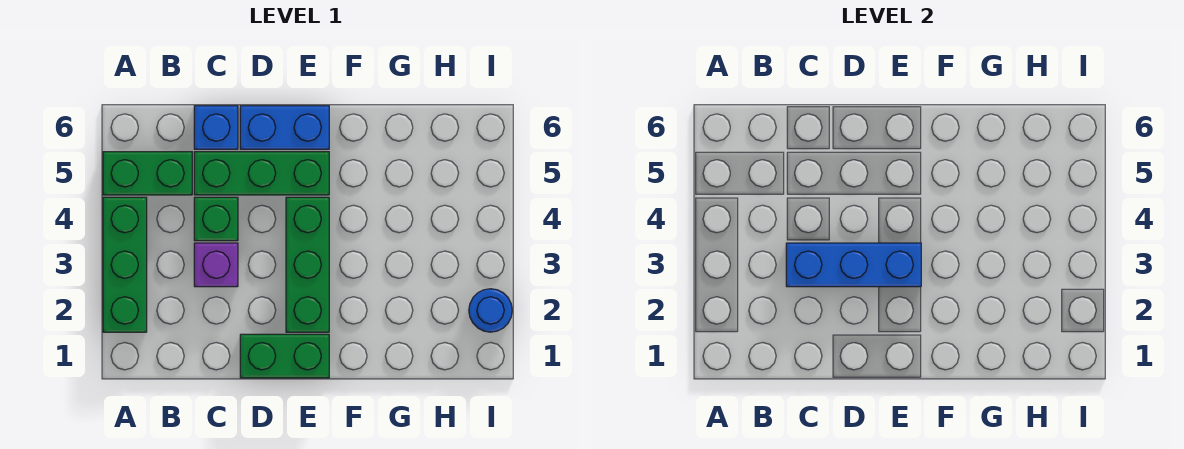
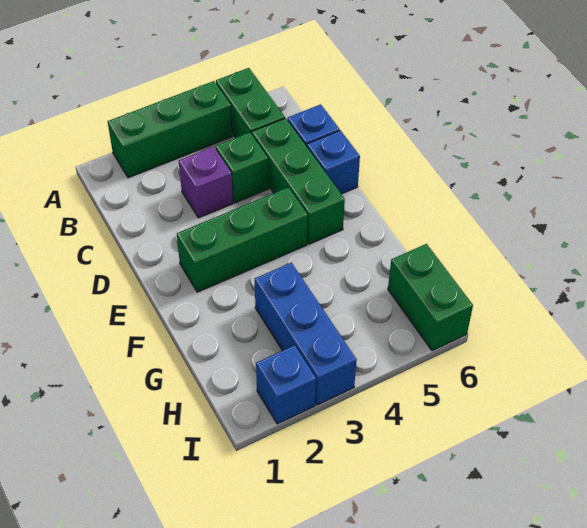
blue 1x3 brick [786,243,921,287] -> blue 1x3 brick moved to [255,263,357,405]
green 1x2 brick [240,334,329,378] -> green 1x2 brick moved to [388,244,473,351]
blue 1x2 brick [240,106,329,149] -> blue 1x1 brick [307,130,360,194]
blue 1x1 round brick [469,289,512,332] -> blue 1x1 brick [256,345,316,424]

